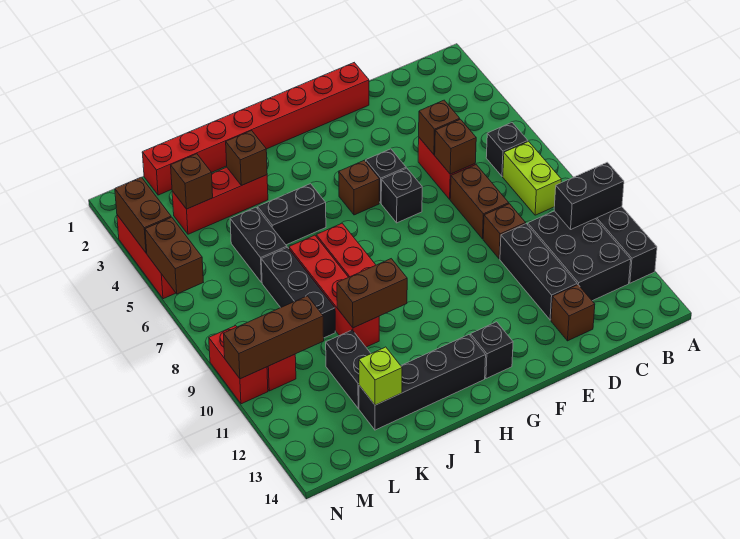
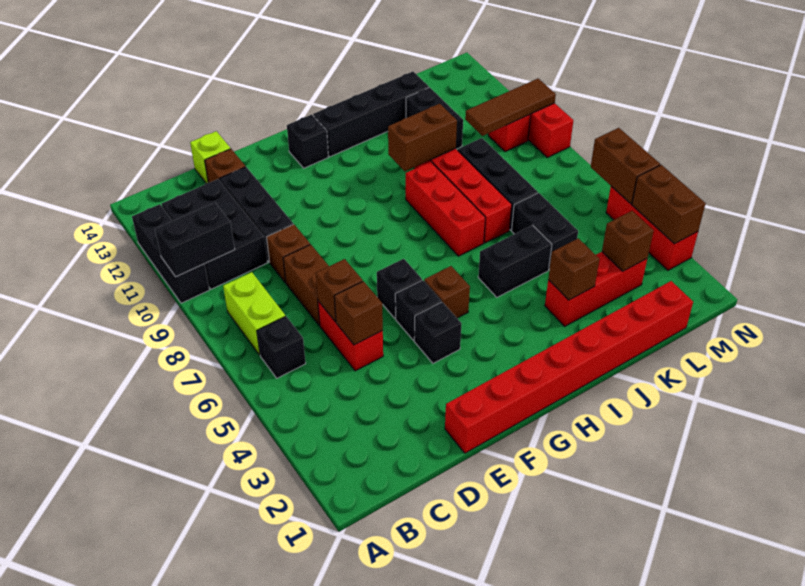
none -> black 1x1 brick [414,302,462,363]
lime 1x1 brick [359,347,402,405] -> lime 1x1 brick moved to [190,131,230,183]
brown 1x3 brick [223,296,324,379] -> brown 1x3 tile [465,79,556,136]

